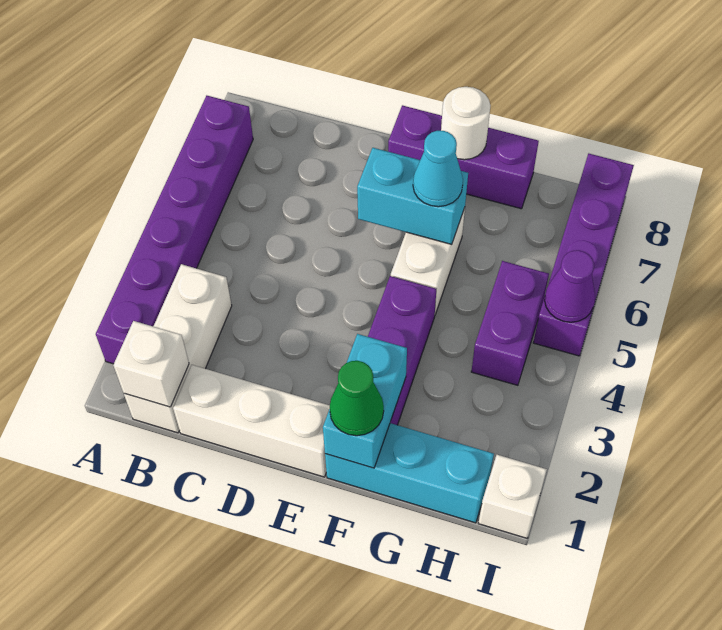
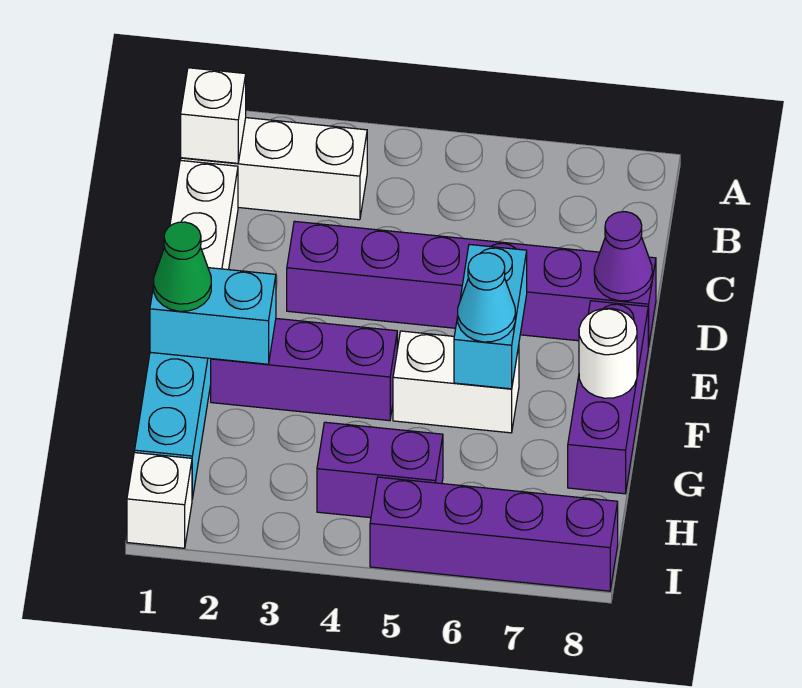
purple 1x6 brick [96,96,253,364] -> purple 1x6 brick moved to [287,221,656,347]
purple 1x1 cone [545,250,595,322] -> purple 1x1 cone moved to [594,212,652,301]

